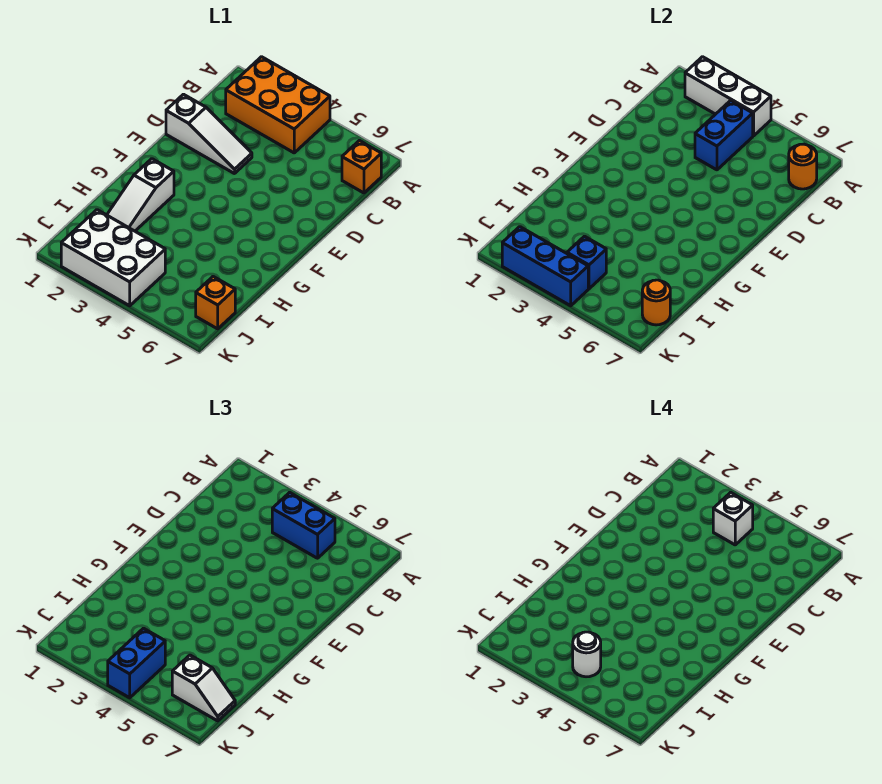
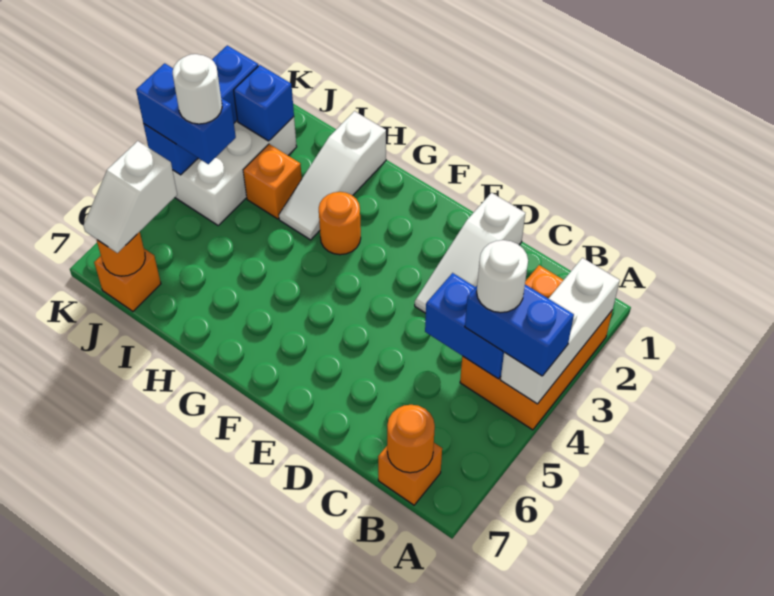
blue 1x2 brick [272,492,335,558] -> blue 1x2 brick turned to [465,285,574,376]
white 1x1 brick [713,492,753,545] -> white 1x1 round brick [477,240,528,313]
white 1x3 slope [107,159,174,231] -> white 1x3 slope turned to [279,111,386,240]
none -> orange 1x1 round brick [319,192,361,255]
none -> orange 1x1 brick [243,144,302,219]
blue 1x1 brick [567,236,606,289] -> blue 1x1 brick moved to [234,65,294,141]

